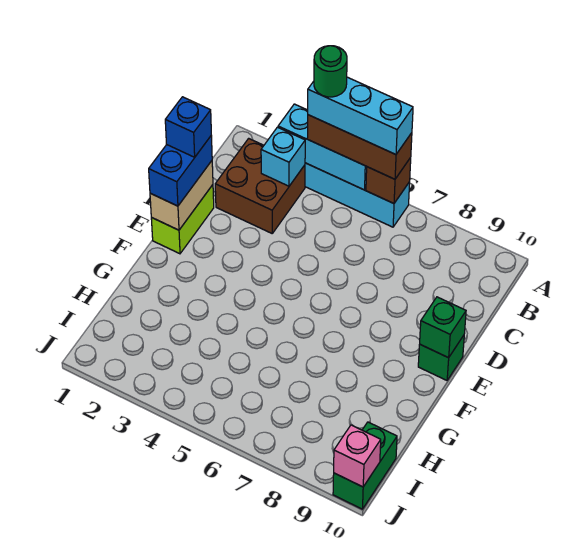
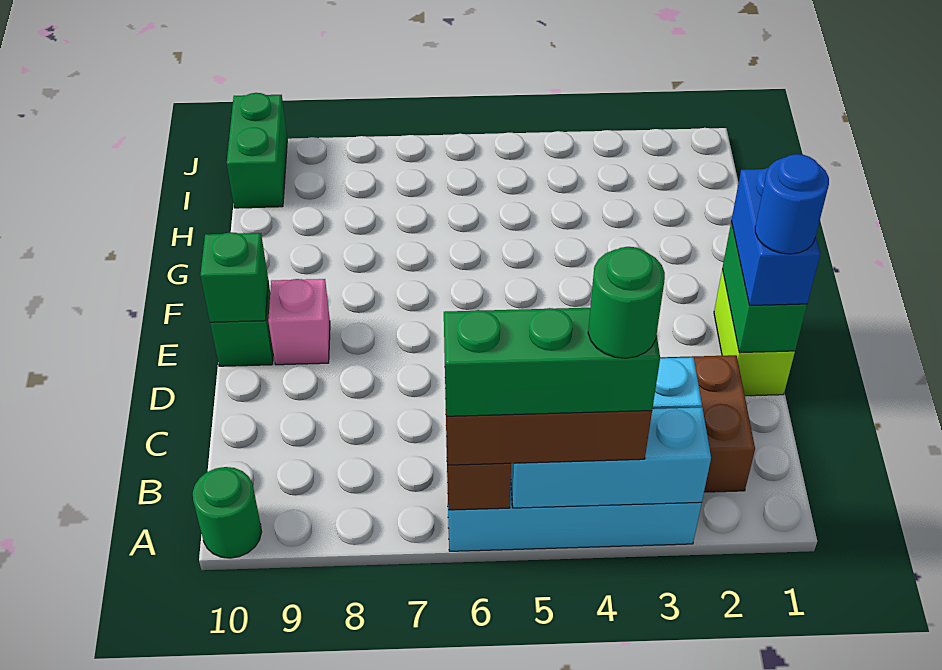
cyan 1x3 brick [308,77,413,155] -> green 1x3 brick [444,308,660,416]
none -> green 1x1 round brick [193,467,261,558]
tan 1x2 brick [150,161,213,230] -> green 1x2 brick [722,222,807,353]
blue 1x1 brick [165,97,211,157] -> blue 1x1 round brick [755,154,829,254]
pink 1x1 brick [334,425,381,487] -> pink 1x1 brick moved to [268,279,330,365]

